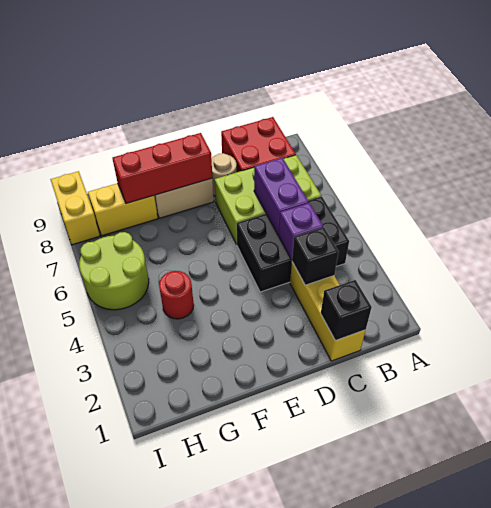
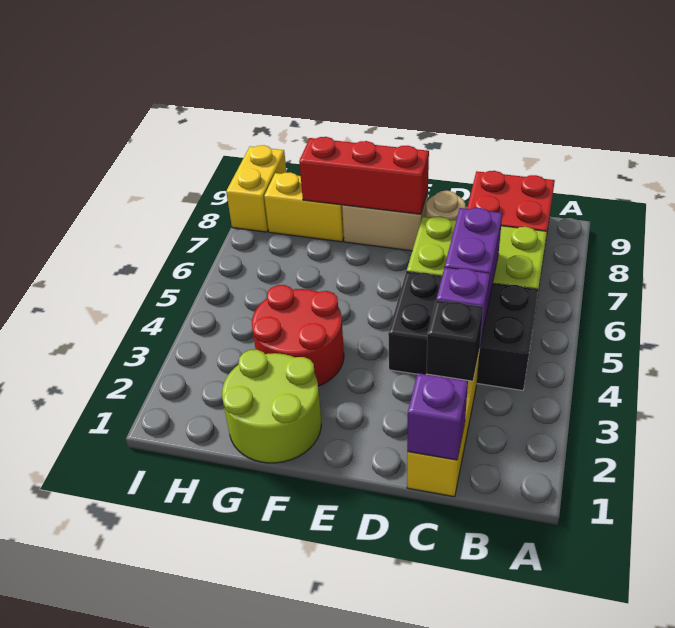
black 1x1 brick [321,280,372,341] -> purple 1x1 brick [407,373,468,460]
red 1x1 round brick [159,271,194,319] -> red 2x2 round brick [252,285,344,386]
lime 2x2 round brick [79,232,149,310] -> lime 2x2 round brick moved to [222,350,321,463]

